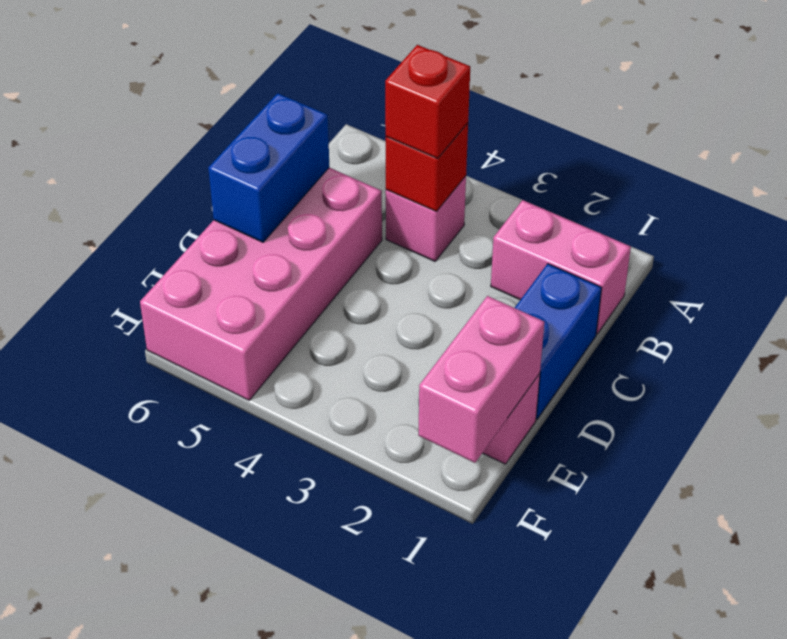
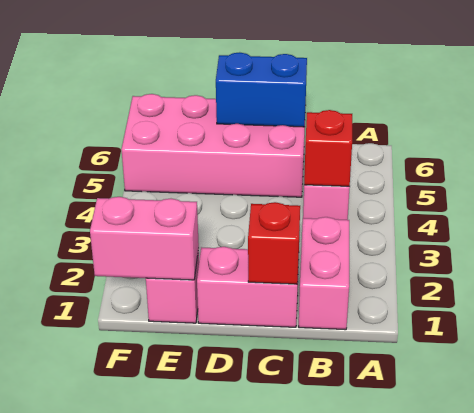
red 1x1 brick [385,45,470,158] -> red 1x1 brick moved to [248,202,300,284]
blue 1x2 brick [515,264,602,419] -> pink 1x2 brick [197,247,299,327]

